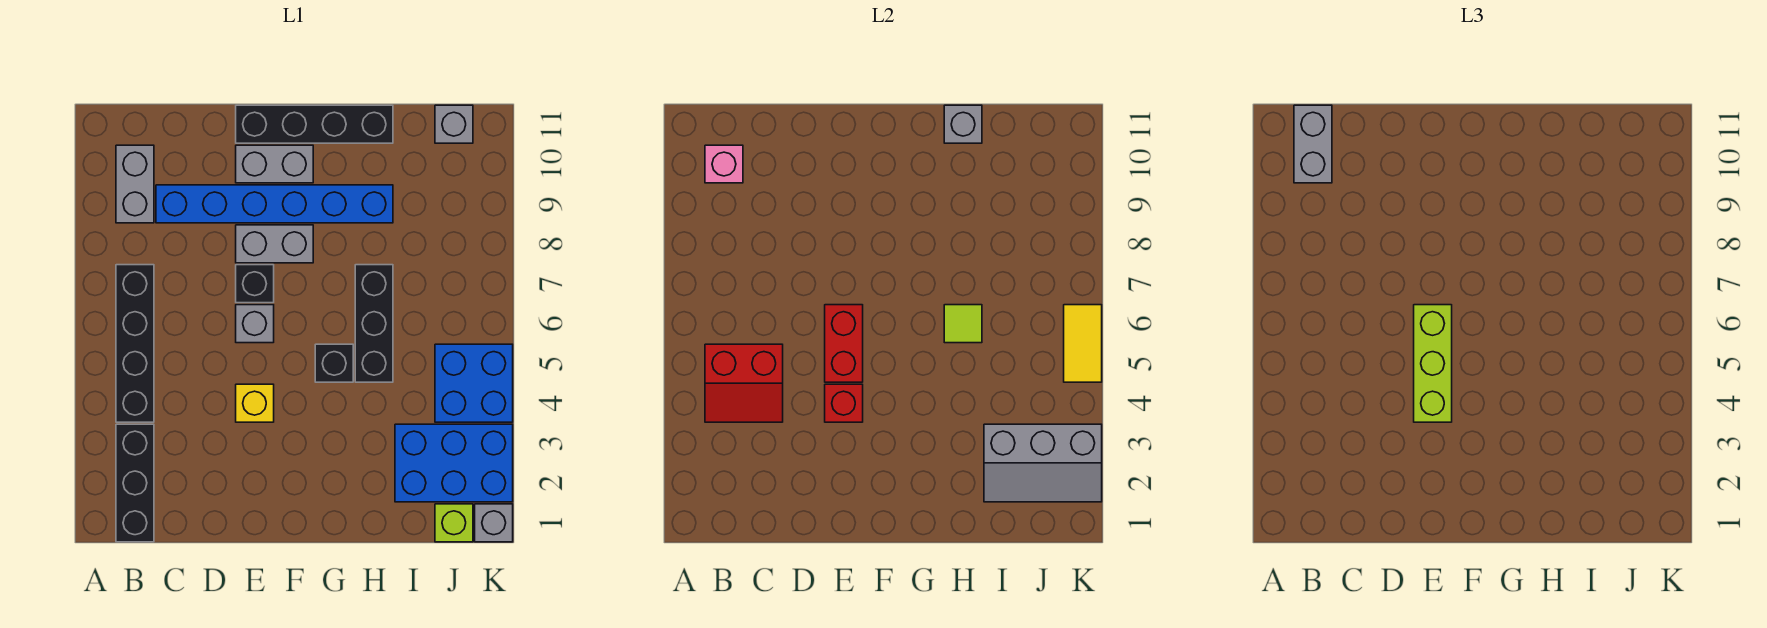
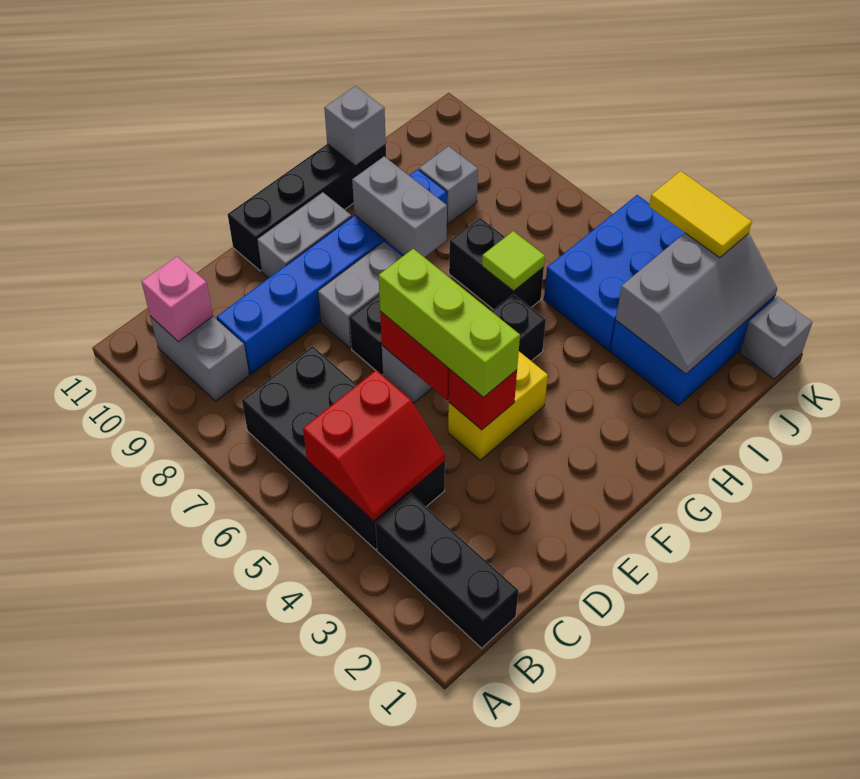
black 1x4 brick [116,265,154,422] -> black 2x4 brick [242,346,445,550]
grey 1x2 brick [1294,105,1332,183] -> grey 1x2 brick moved to [352,156,447,257]
yellow 1x1 brick [236,384,274,422] -> yellow 1x2 brick [448,352,548,460]
black 1x3 brick [355,265,393,382] -> black 1x2 brick [449,218,544,310]
lime 1x1 brick [435,504,473,542] -> none
blue 2x2 brick [435,344,513,422] -> blue 2x3 brick [544,195,685,351]
grey 1x1 brick [435,105,473,143] -> grey 1x1 brick moved to [419,146,478,224]
yellow 1x2 tile [1064,305,1102,382] -> yellow 1x2 tile moved to [649,171,752,258]

